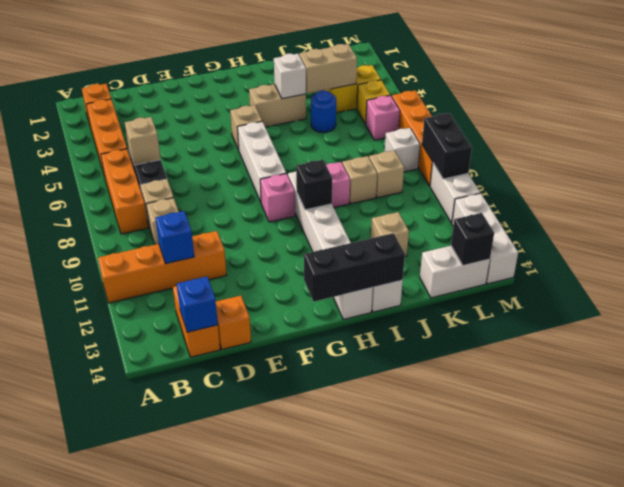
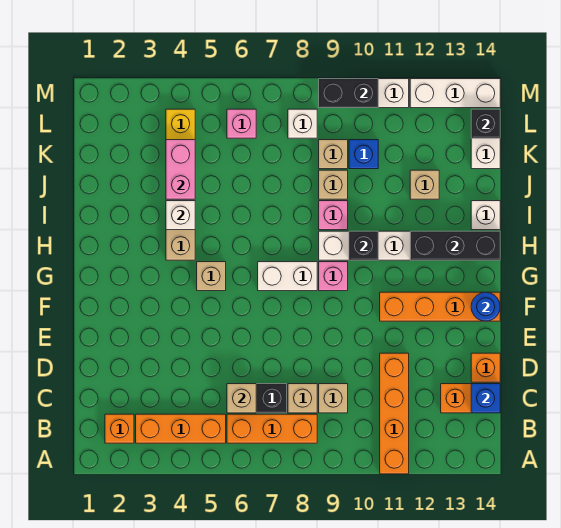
blue 1x1 brick [155,211,194,264] -> blue 1x1 brick moved to [349,140,378,169]
white 1x3 brick [237,121,286,202] -> white 1x2 brick [258,262,317,291]
black 1x3 brick [304,233,405,302] -> black 1x3 brick turned to [410,231,500,260]
tan 1x2 brick [299,44,357,94] -> pink 1x2 brick [166,140,195,199]
blue 1x1 round brick [311,90,336,132] -> blue 1x1 round brick moved to [471,292,500,321]
yellow 1x1 brick [357,80,390,124] -> none
orange 1x4 brick [392,90,433,186] -> orange 1x4 brick moved to [380,292,500,321]

